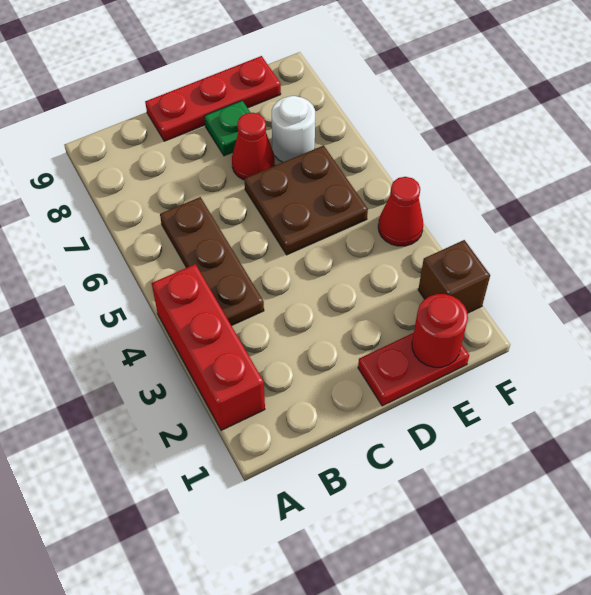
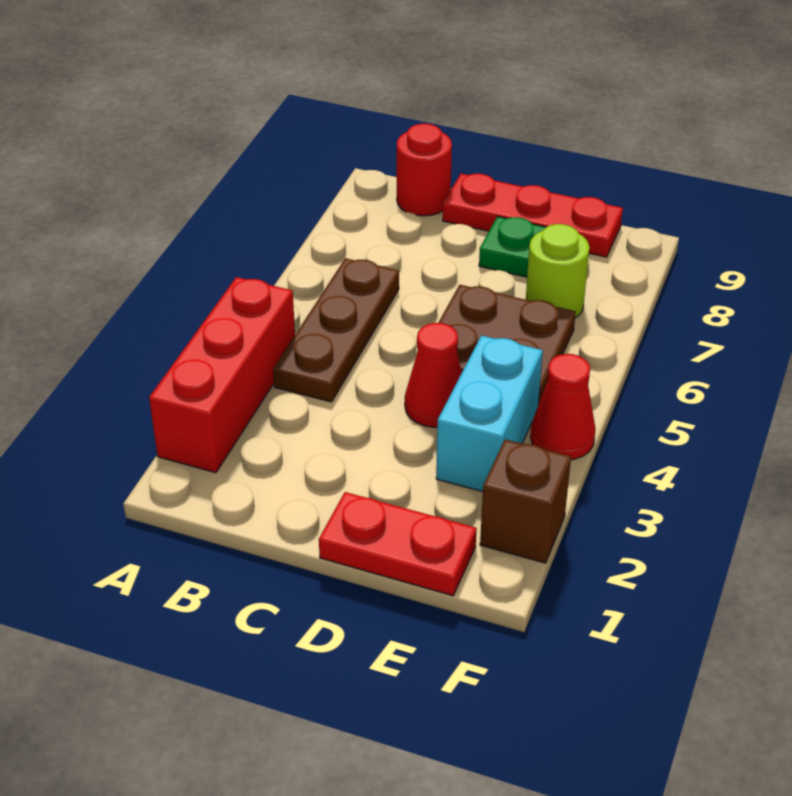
red 1x1 cone [232,113,275,180] -> red 1x1 cone moved to [405,323,462,427]
red 1x1 round brick [412,294,468,367] -> red 1x1 round brick moved to [397,124,452,216]
none -> cyan 1x2 brick [436,335,543,492]
white 1x1 round brick [272,96,315,162] -> lime 1x1 round brick [526,224,589,318]

